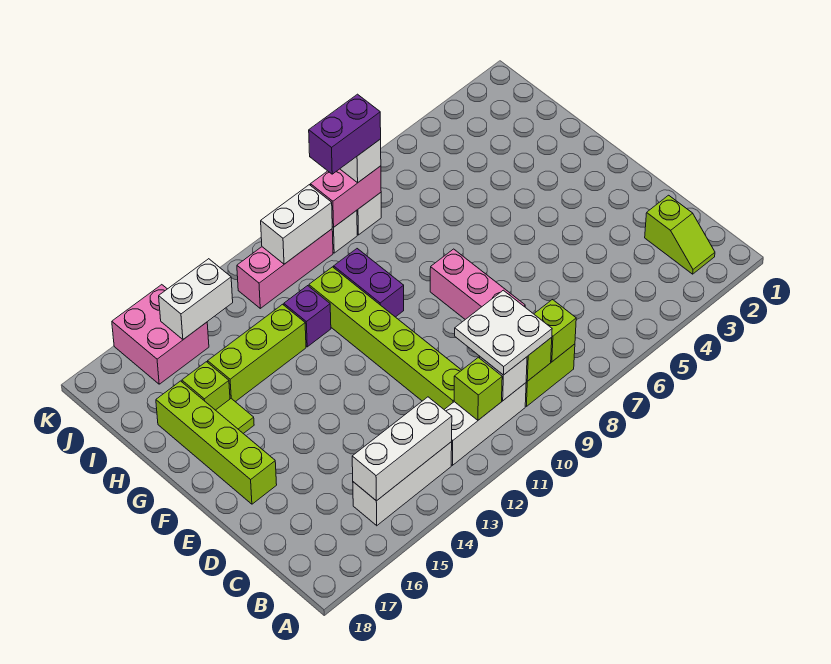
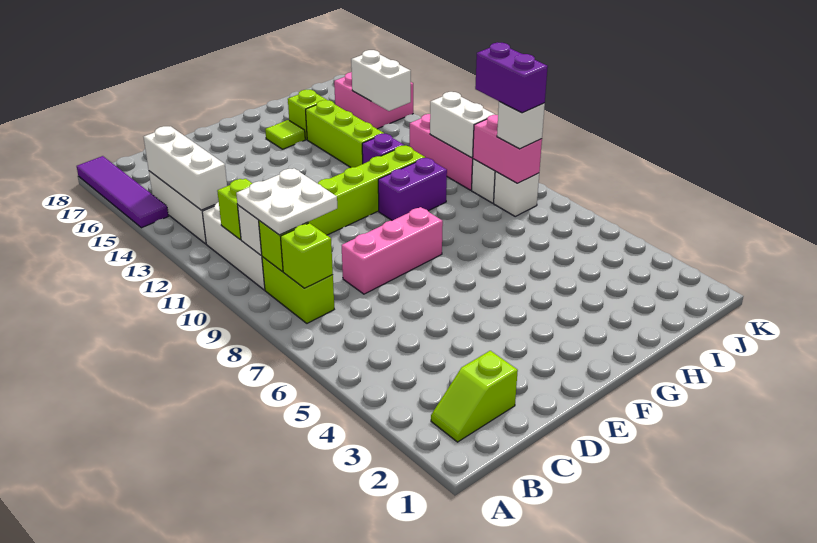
none -> purple 1x4 tile [77,156,168,228]
lime 1x4 brick [156,381,277,504] -> none

